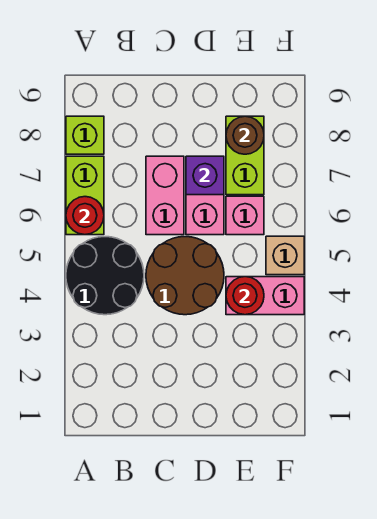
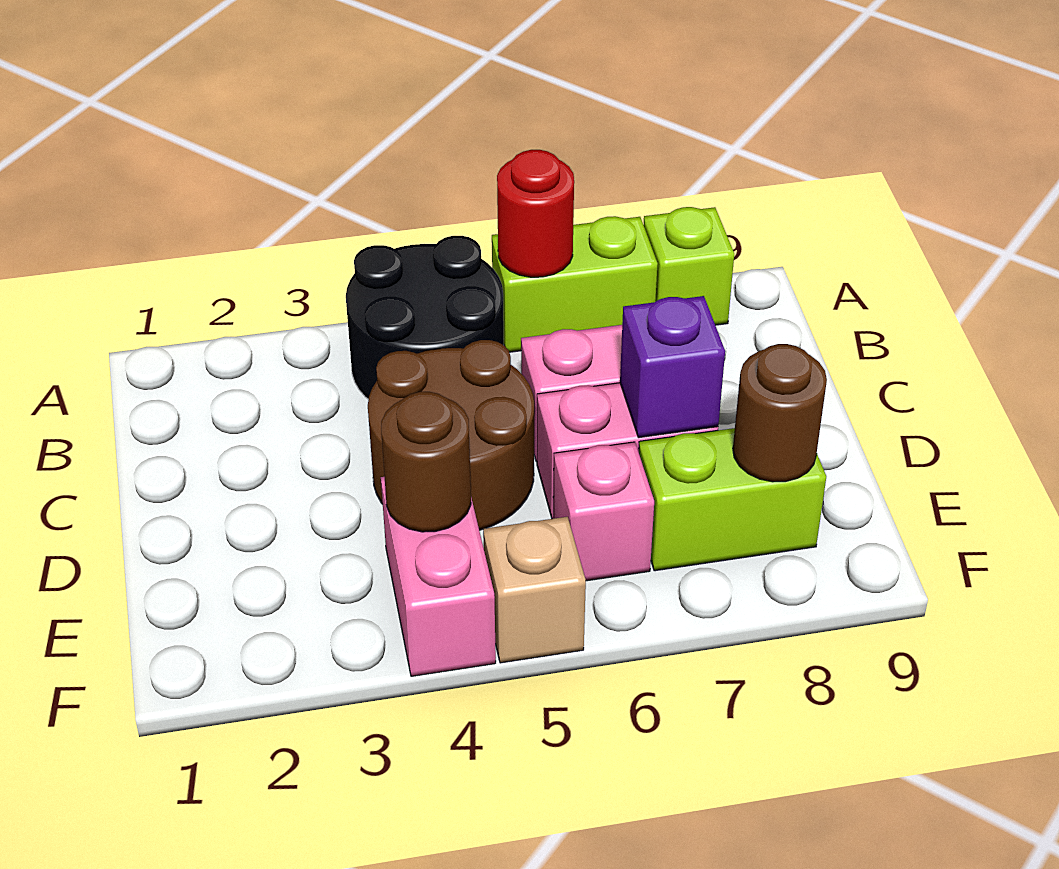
red 1x1 round brick [226,277,264,315] -> brown 1x1 round brick [381,392,471,532]

